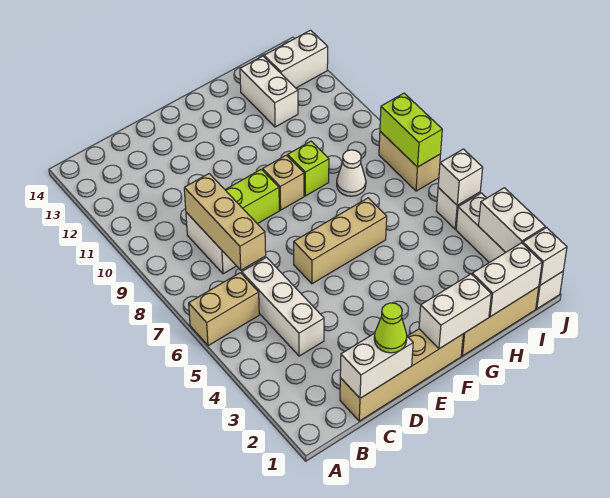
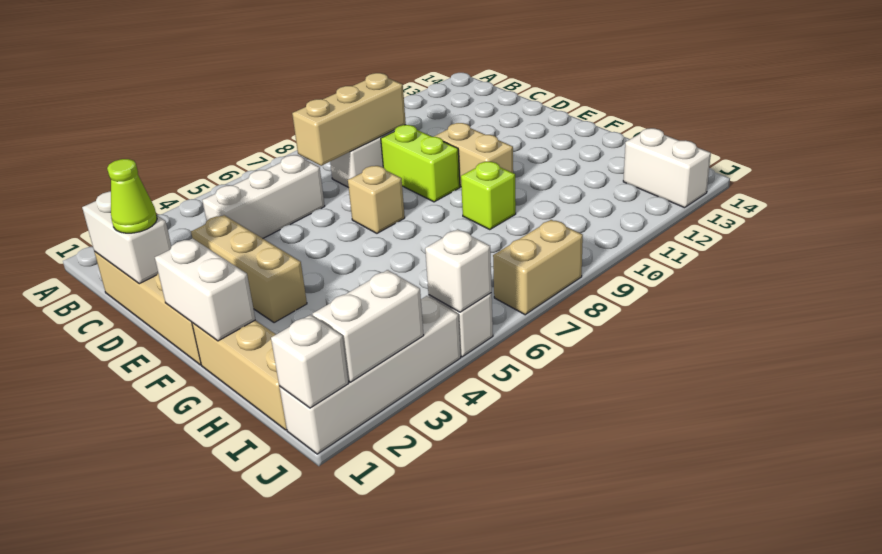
tan 1x2 brick [189,273,259,346] -> tan 1x2 brick moved to [434,123,513,187]
tan 1x3 brick [294,198,387,284] -> tan 1x3 brick moved to [191,215,307,323]
tan 1x1 brick [263,155,304,210] -> tan 1x1 brick moved to [348,166,405,233]
white 1x2 brick [472,243,542,317] -> none
white 1x1 cone [337,150,366,196] -> none
white 1x2 brick [240,56,298,127] -> none
lime 1x2 brick [380,93,442,167] -> none

